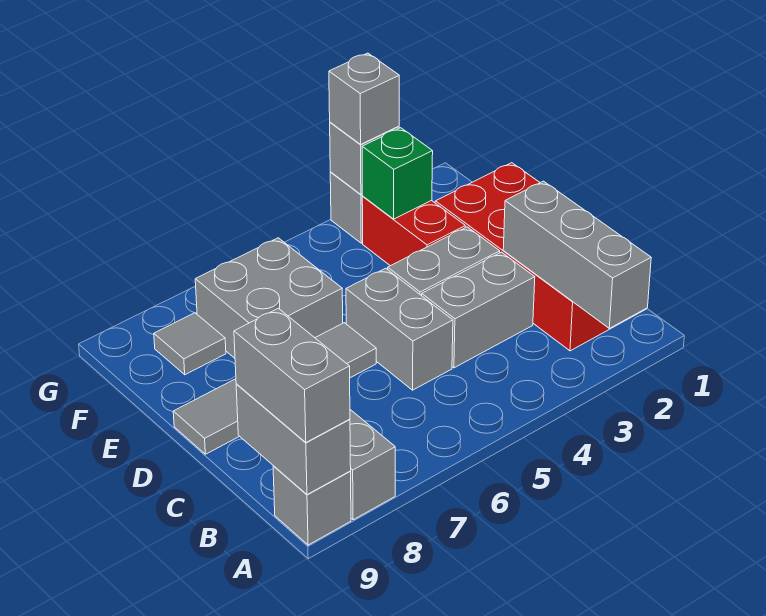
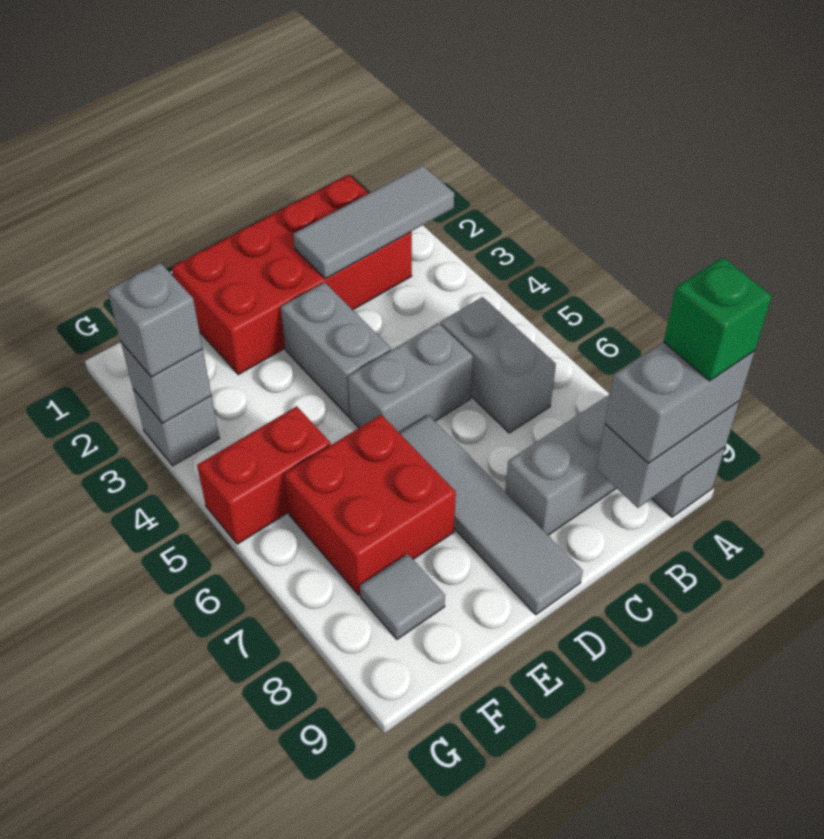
grey 1x3 brick [503,181,651,328] -> grey 1x3 tile [293,165,454,279]
grey 1x2 brick [422,252,535,368] -> grey 1x2 brick moved to [440,297,556,433]
red 1x2 brick [362,197,465,266] -> red 1x2 brick moved to [197,406,331,544]
grey 2x2 brick [195,238,343,358] -> red 2x2 brick [284,415,456,595]
green 1x1 brick [362,128,433,219] -> green 1x1 brick moved to [664,258,772,381]

